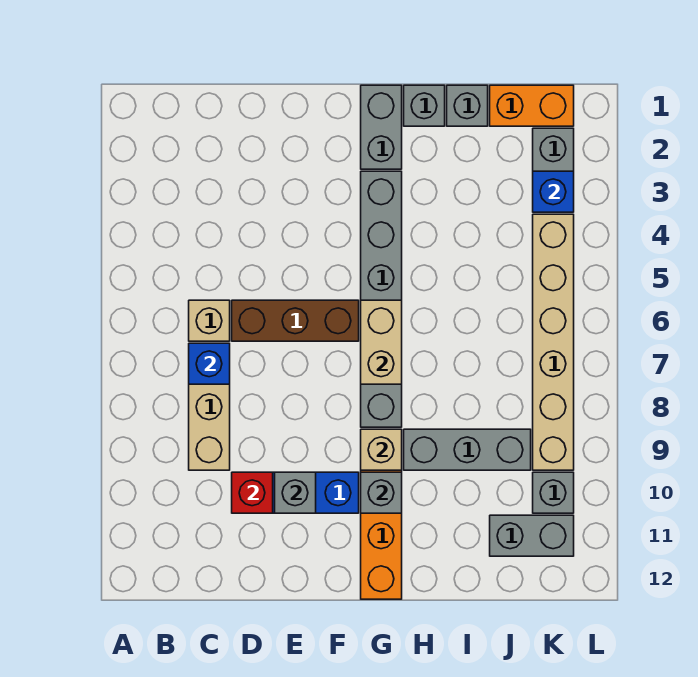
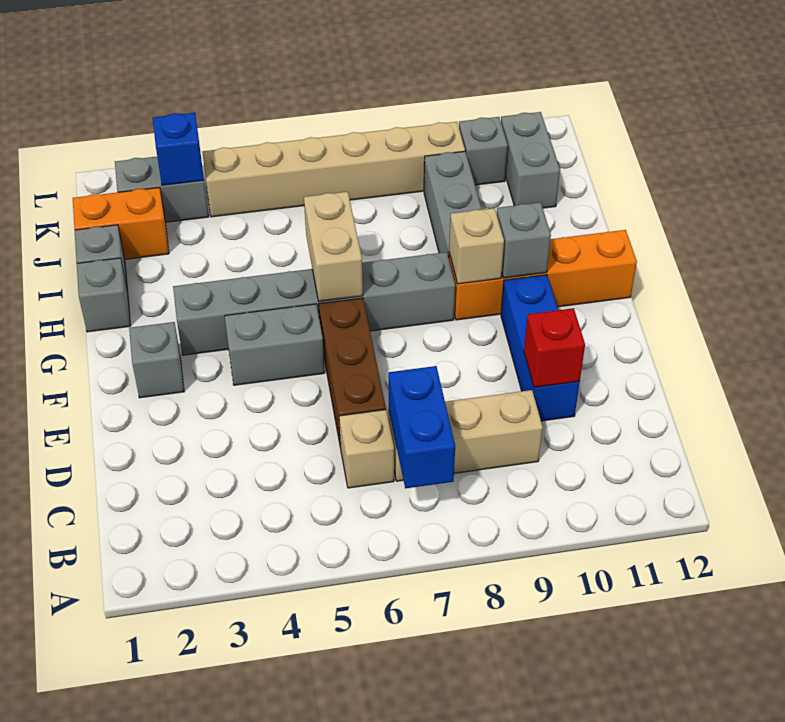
blue 1x1 brick [189,343,230,384] -> blue 1x2 brick [388,366,455,488]
grey 1x1 brick [275,472,316,513] -> grey 1x1 brick moved to [129,322,184,398]
grey 1x2 brick [361,85,402,169] -> grey 1x2 brick moved to [225,304,325,385]
tan 1x2 brick [361,300,402,384] -> tan 1x2 brick turned to [304,192,363,301]
orange 1x2 brick [490,85,574,126] -> orange 1x2 brick turned to [73,187,169,259]

